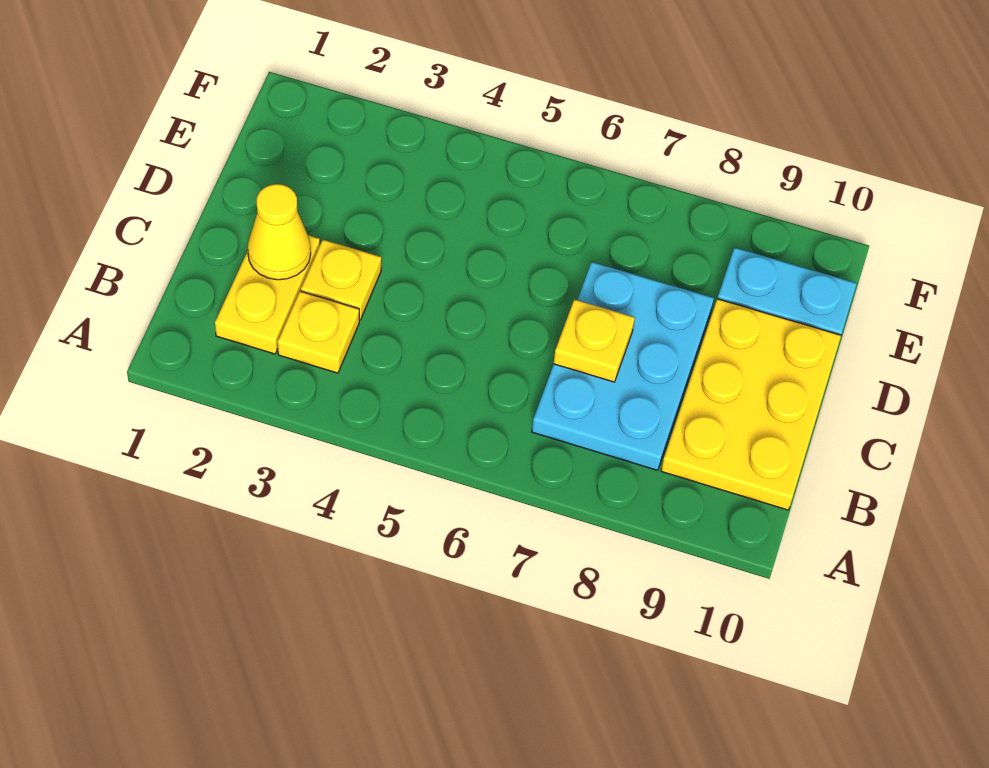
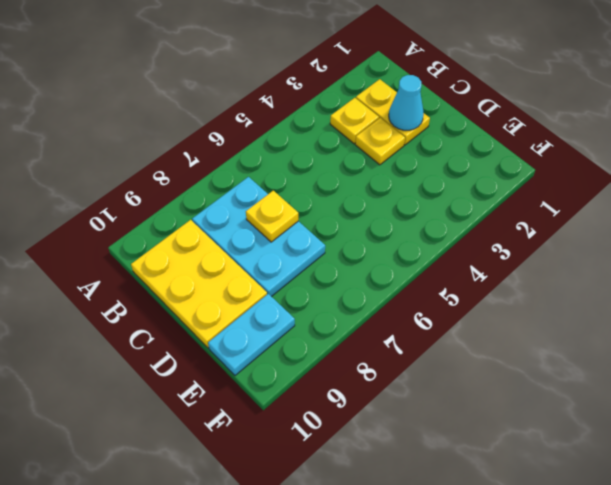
yellow 1x1 cone [248,184,311,280] -> cyan 1x1 cone [389,75,424,130]

